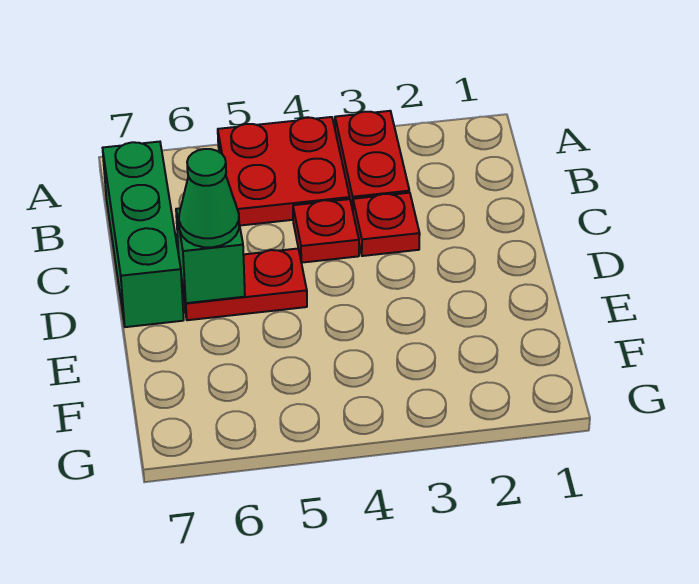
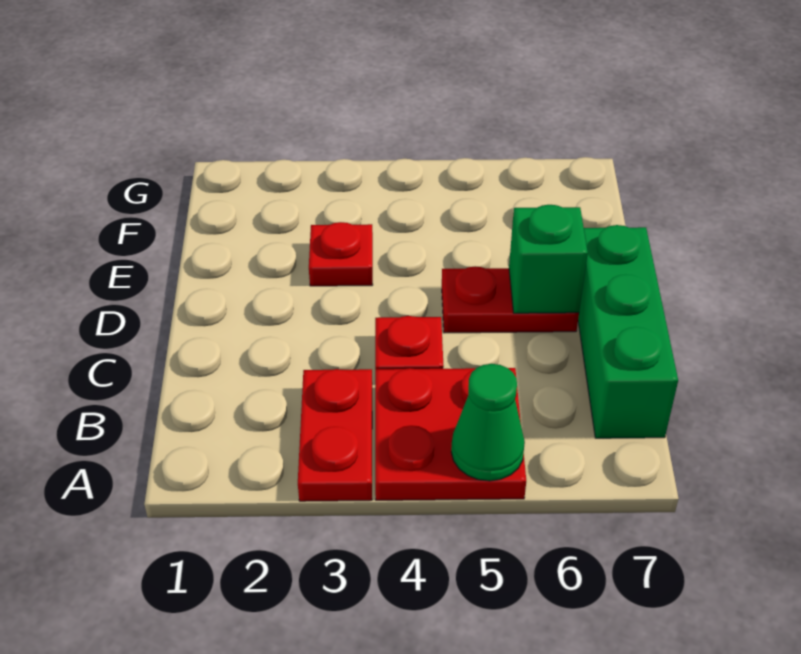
red 1x1 plate [353,193,420,256] -> red 1x1 plate moved to [309,222,373,286]
green 1x1 cone [179,149,239,247] -> green 1x1 cone moved to [451,364,525,481]

